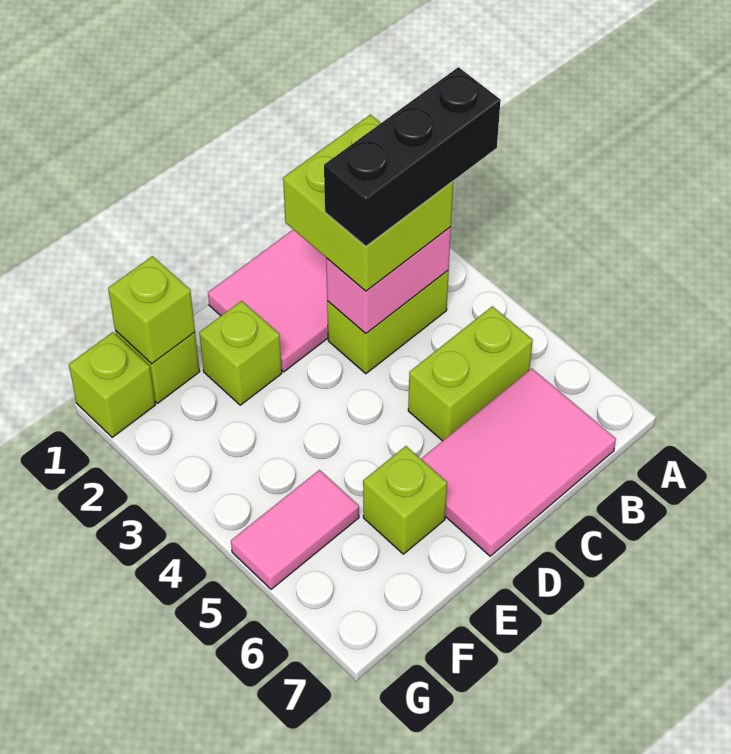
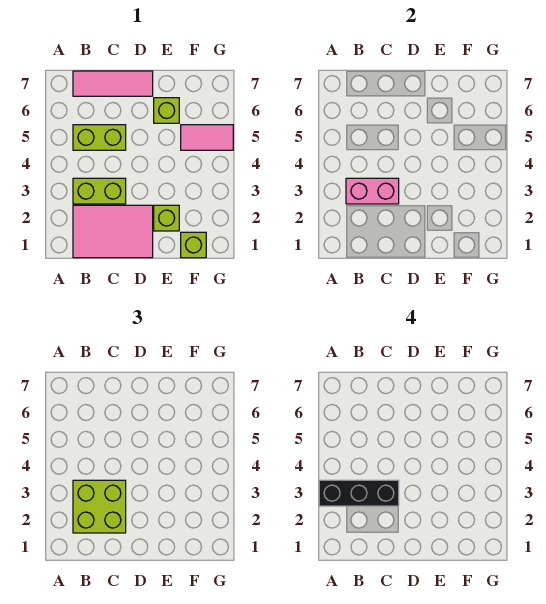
pink 2x3 tile [421,369,616,556] -> pink 1x3 tile [73,71,153,96]
lime 1x1 brick [108,256,195,364] -> none
lime 1x1 brick [69,332,155,437] -> none

